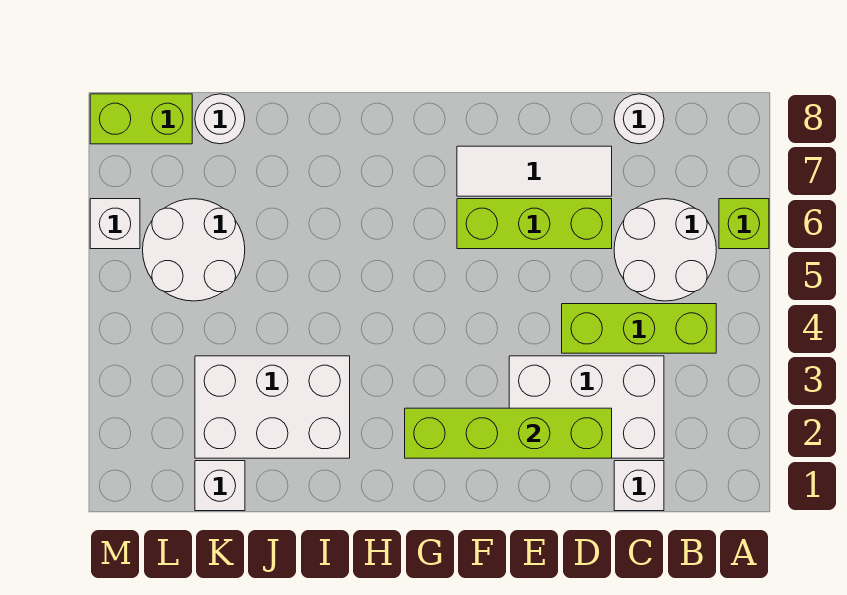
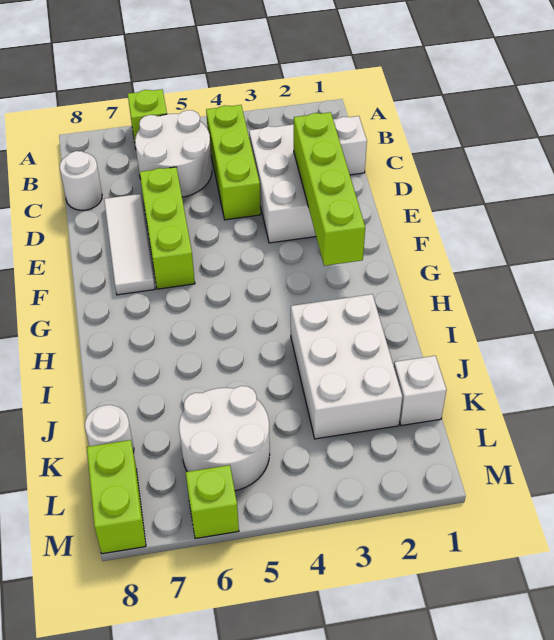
white 1x1 brick [90,199,140,249] -> lime 1x1 brick [186,465,239,539]

